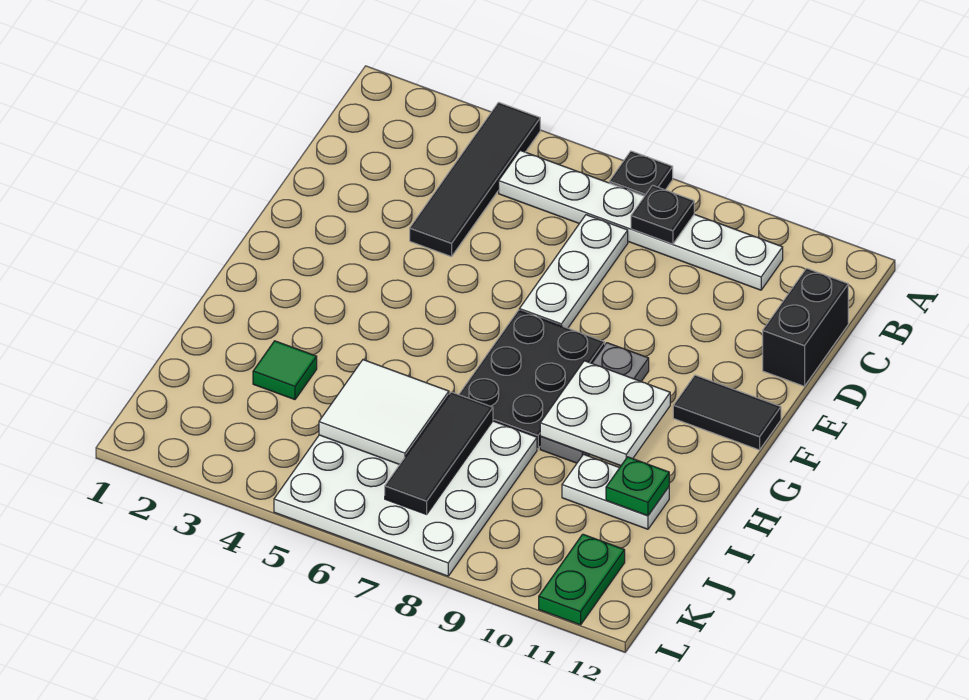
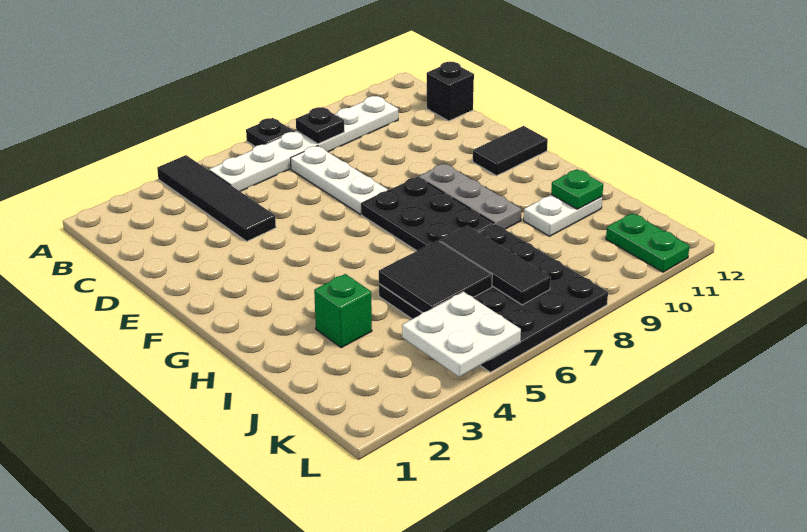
black 1x2 brick [763,268,848,386] -> black 1x1 brick [427,62,474,121]
white 2x2 plate [540,361,670,466] -> white 2x2 plate moved to [402,292,521,377]
green 1x1 tile [253,341,317,400] -> green 1x1 brick [314,274,372,348]
white 4x4 plate [274,421,537,576] -> black 4x4 plate [379,224,608,372]
white 2x2 tile [319,360,449,465] -> black 2x2 tile [379,240,492,313]

